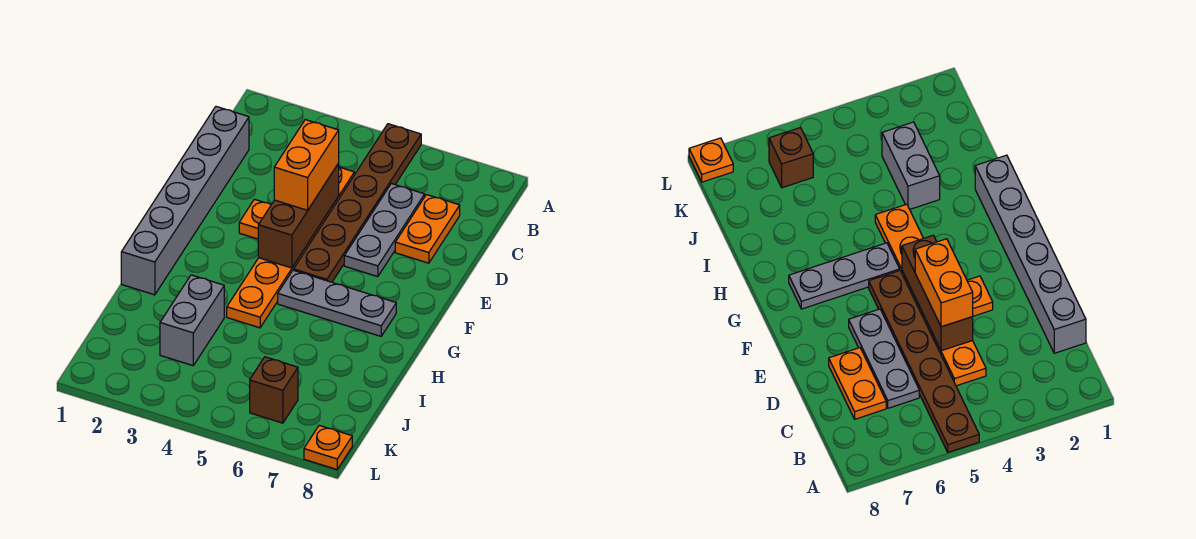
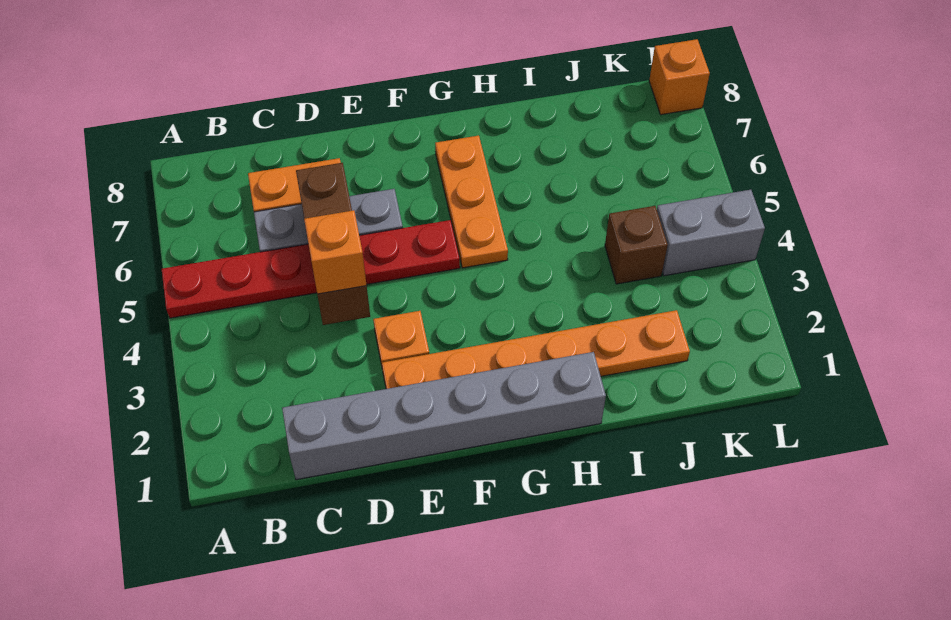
brown 1x6 plate [294,124,421,282] -> red 1x6 plate [162,220,460,318]
orange 1x6 plate [227,167,354,328] -> orange 1x6 plate moved to [382,310,690,389]
brown 1x3 brick [258,163,339,268] -> brown 1x3 brick turned to [296,163,370,325]
orange 1x2 brick [274,120,339,210] -> orange 1x1 brick [304,210,367,294]
grey 1x3 plate [278,270,396,336] -> orange 1x3 plate [435,136,508,268]
grey 1x2 brick [160,275,224,366] -> grey 1x2 brick moved to [657,190,765,276]
brown 1x1 brick [250,357,298,423] -> brown 1x1 brick moved to [605,206,668,284]
orange 1x1 plate [304,425,352,469] -> orange 1x1 brick [649,39,710,115]

